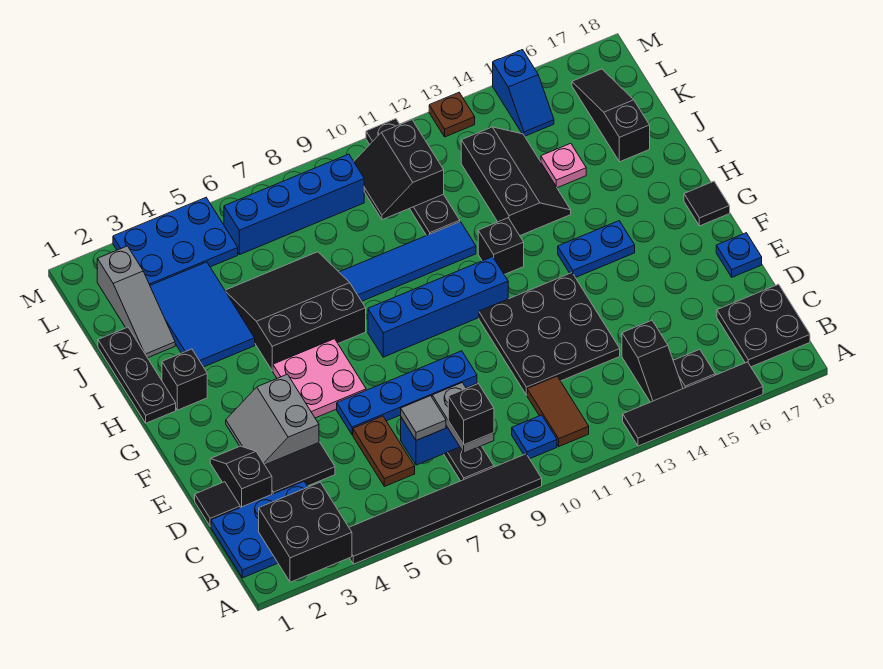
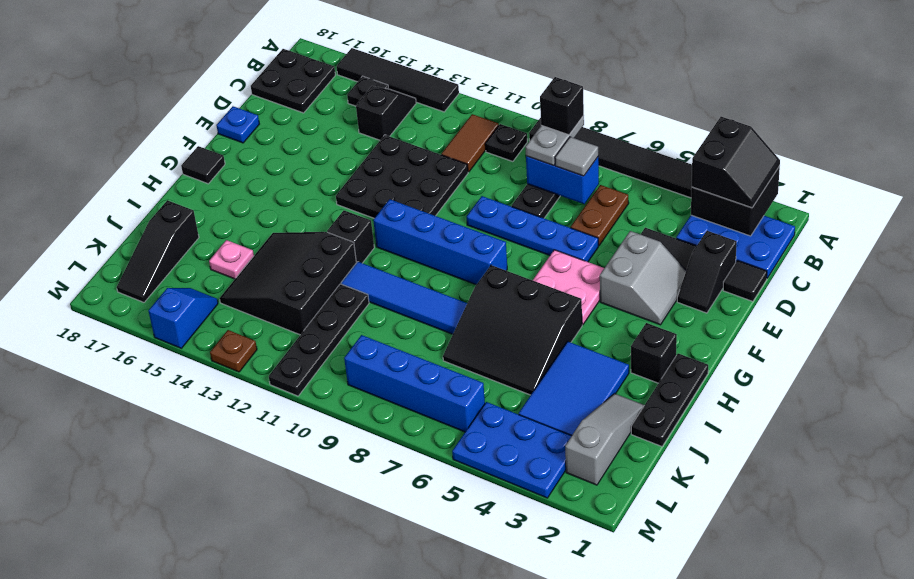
blue 1x1 plate [512,415,557,459] -> black 1x1 plate [485,124,527,161]
blue 1x2 plate [558,221,635,278] -> none
black 2x3 slope [461,127,571,235] -> black 3x3 slope [220,232,356,335]
black 2x2 slope [354,120,444,220] -> black 2x2 slope moved to [692,117,780,208]

